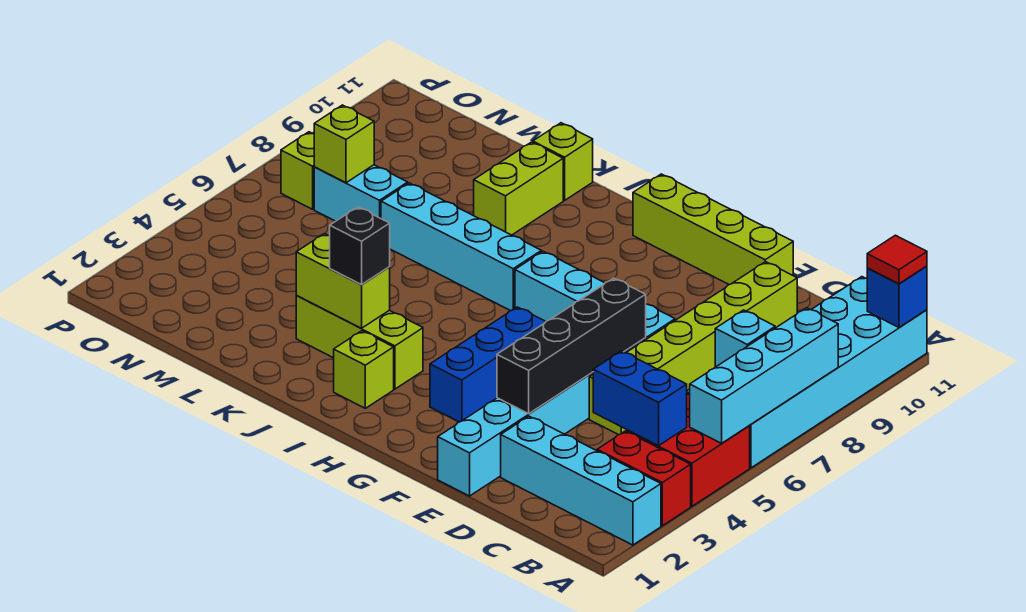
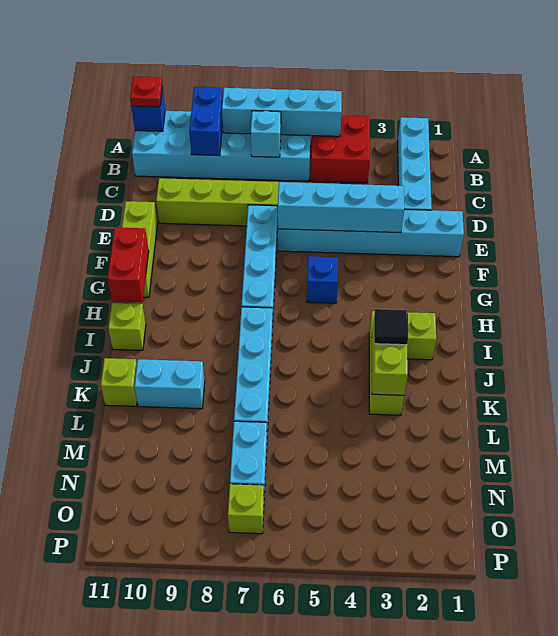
red 1x2 brick [597,431,691,526] -> red 1x2 brick moved to [108,227,149,302]
red 1x1 tile [867,235,927,284] -> red 1x1 plate [130,76,163,107]
blue 1x2 brick [593,351,687,446] -> blue 1x2 brick moved to [189,87,223,156]
black 1x4 brick [497,278,646,414] -> cyan 1x4 brick [278,182,404,233]
lime 1x4 brick [633,174,793,285] -> lime 1x3 brick [122,201,157,297]
blue 1x3 brick [430,307,546,422] -> blue 1x1 brick [307,256,338,303]
black 1x1 brick [330,207,390,285] -> black 1x1 tile [374,309,408,345]
lime 1x2 brick [474,142,563,235] -> cyan 1x2 brick [134,359,205,409]
lime 1x1 brick [314,105,374,183] -> lime 1x1 brick moved to [108,303,146,350]

